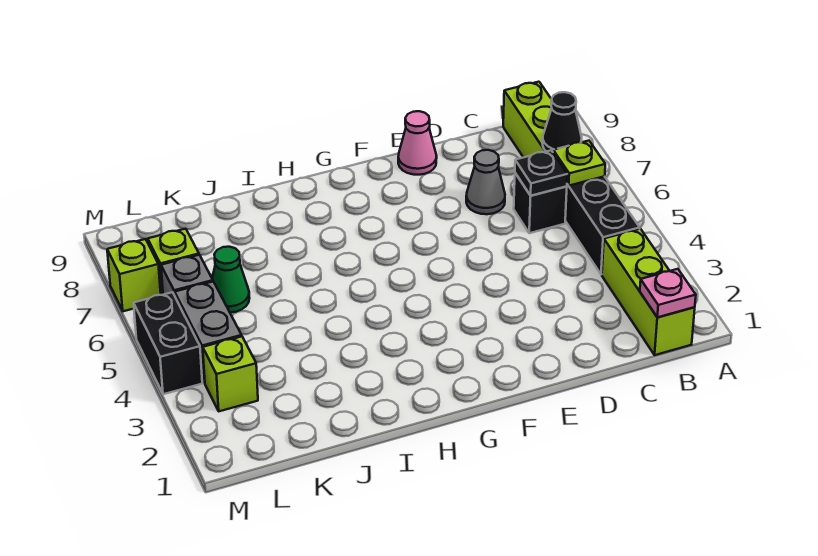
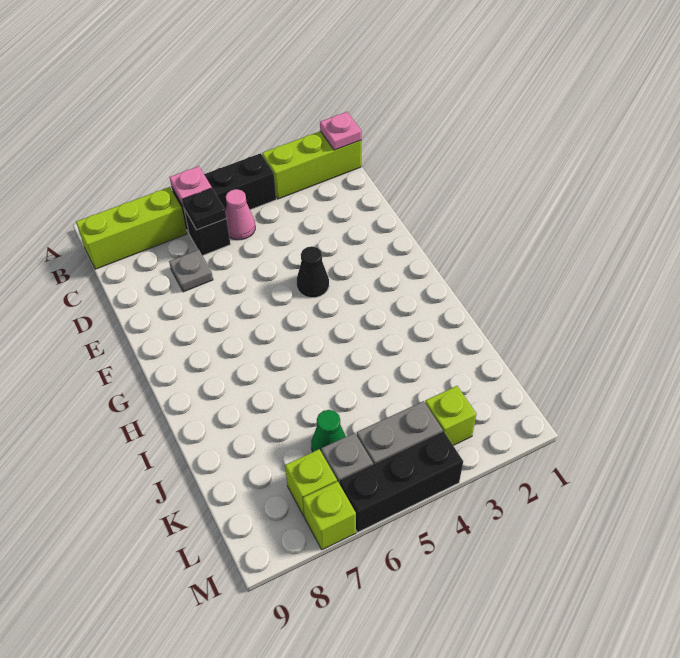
lime 1x1 plate [553,141,605,186] -> pink 1x1 plate [170,166,212,207]
black 1x1 cone [543,92,582,152] -> black 1x1 cone moved to [297,246,329,298]
grey 1x1 cone [466,150,505,214] -> grey 1x1 plate [169,250,213,292]
pink 1x1 cone [398,111,437,175] -> pink 1x1 cone moved to [226,189,255,240]
black 1x2 brick [134,292,202,394] -> black 1x3 brick [340,431,463,532]

